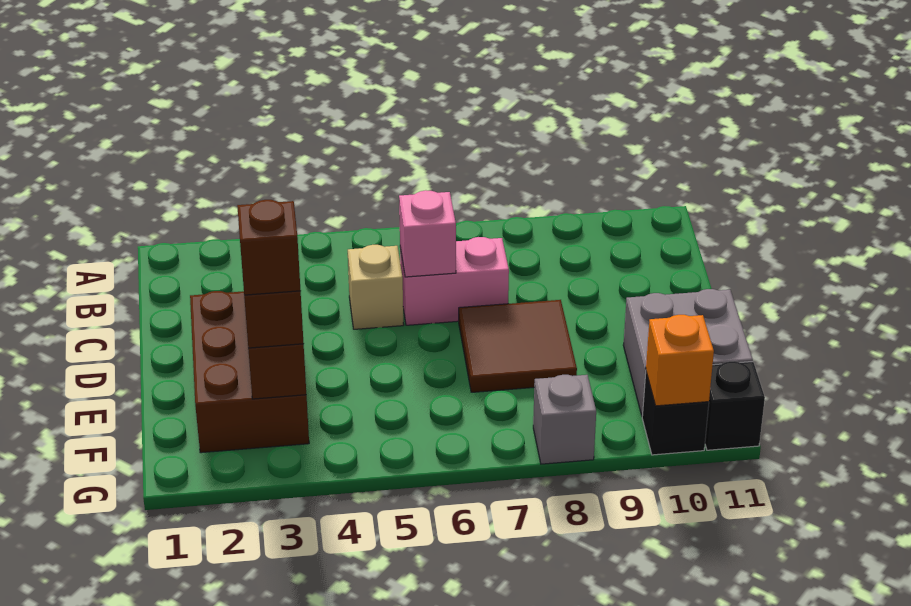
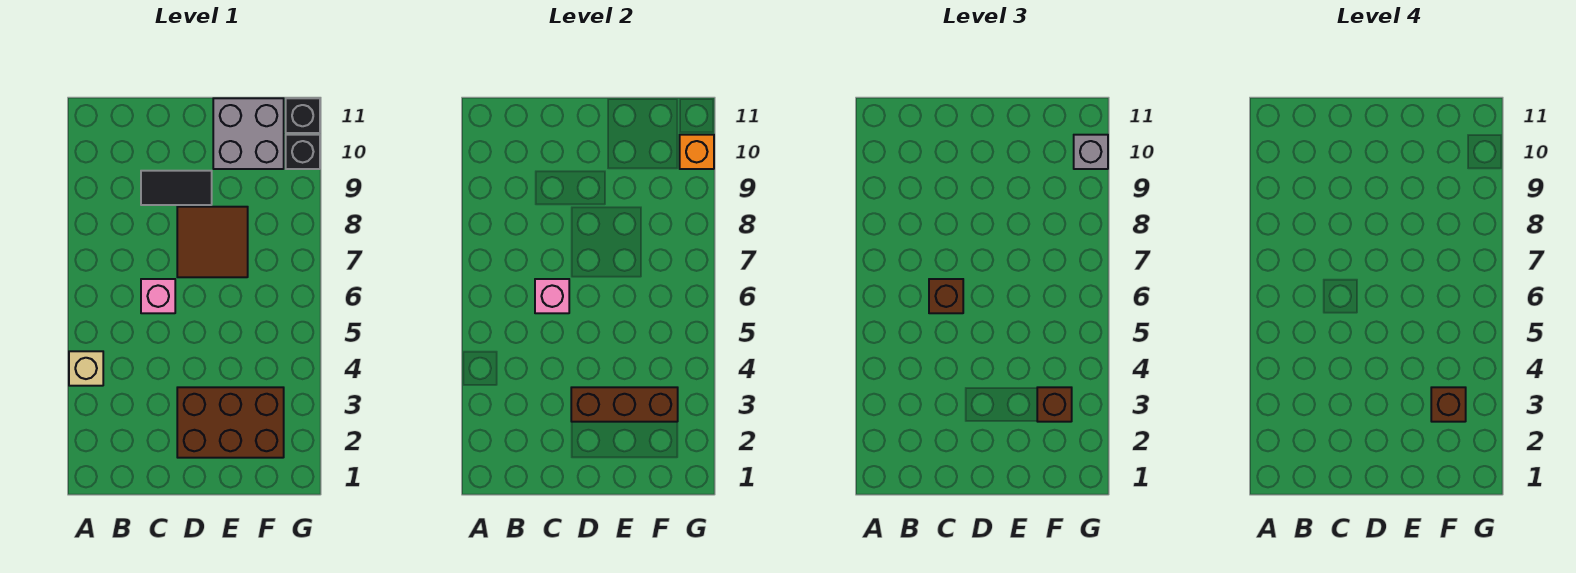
tan 1x1 brick [348,245,404,329] -> tan 1x1 brick moved to [69,351,103,386]
pink 1x2 brick [400,237,509,325] -> pink 1x1 brick [141,279,175,313]
none -> brown 1x1 brick [929,279,963,313]
none -> black 1x2 tile [141,171,212,205]
grey 1x1 brick [533,375,596,464] -> grey 1x1 brick moved to [1074,135,1108,169]

